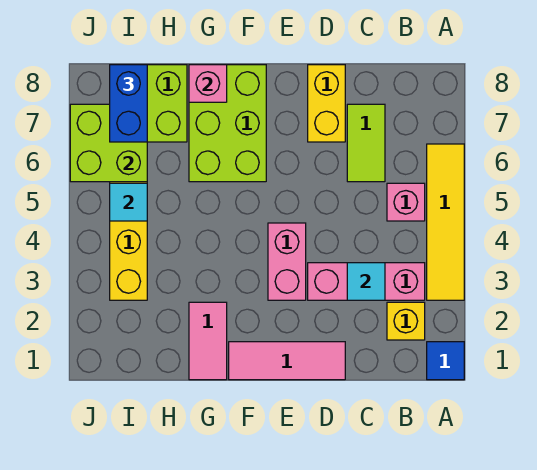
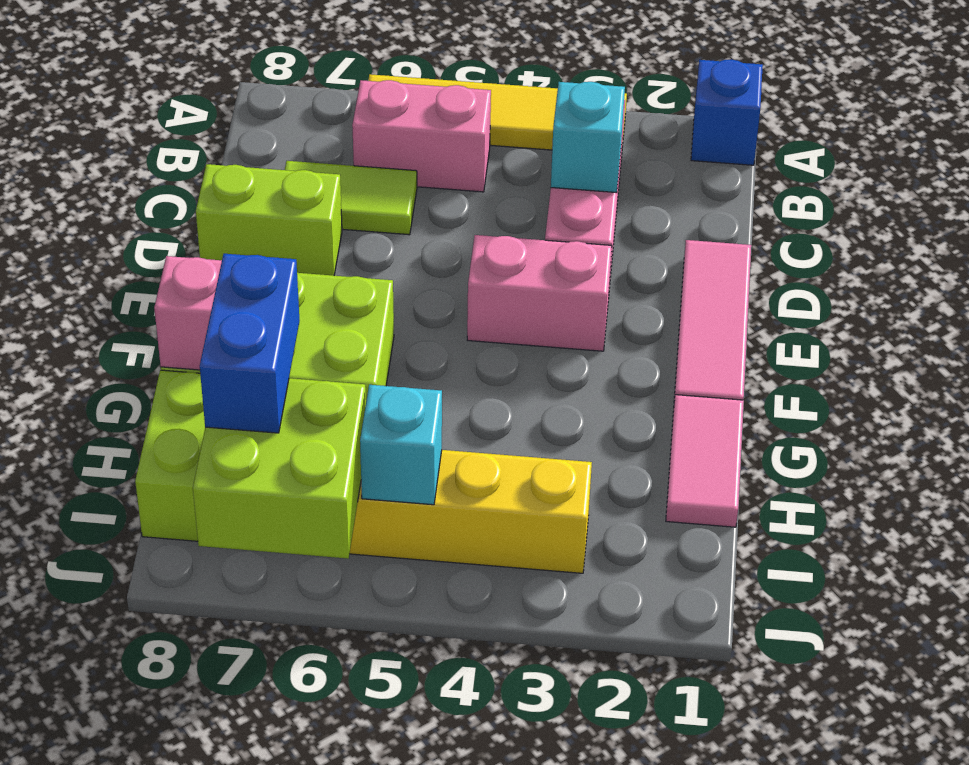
blue 1x1 tile [427,342,464,380] -> blue 1x1 brick [691,60,763,165]
yellow 1x1 brick [387,302,425,340] -> none
pink 1x1 brick [387,183,425,221] -> pink 1x2 brick [352,80,491,192]
cyan 1x1 tile [347,263,385,300] -> cyan 1x1 brick [551,82,625,193]
yellow 1x2 brick [308,65,345,142] -> lime 1x2 brick [196,164,342,276]
pink 1x2 tile [189,302,227,380] -> pink 1x2 tile turned to [666,395,744,527]
cyan 1x1 tile [110,183,147,221] -> cyan 1x1 brick [360,385,442,505]
blue 1x2 brick [110,65,147,142] -> blue 1x2 brick turned to [200,254,300,433]

